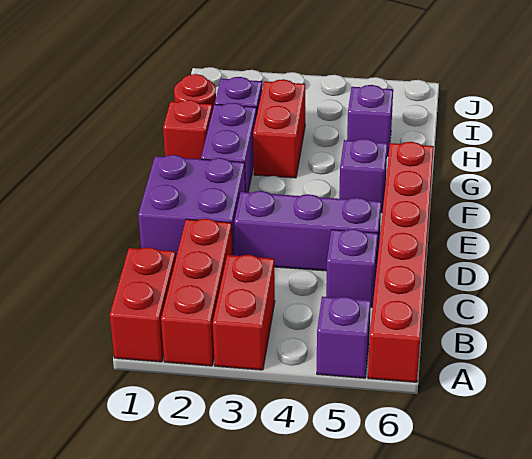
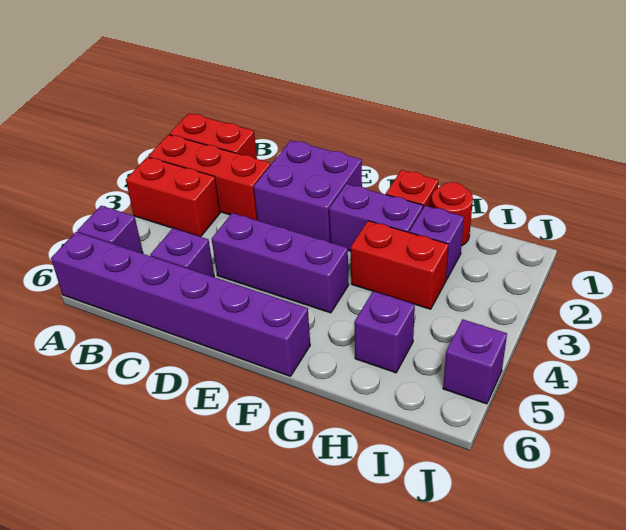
red 1x6 brick [368,142,434,382] -> purple 1x6 brick [51,232,310,376]
purple 1x3 brick [234,191,381,271] -> purple 1x3 brick turned to [212,213,349,313]
purple 1x1 brick [339,139,388,213] -> purple 1x1 brick moved to [443,319,507,404]

